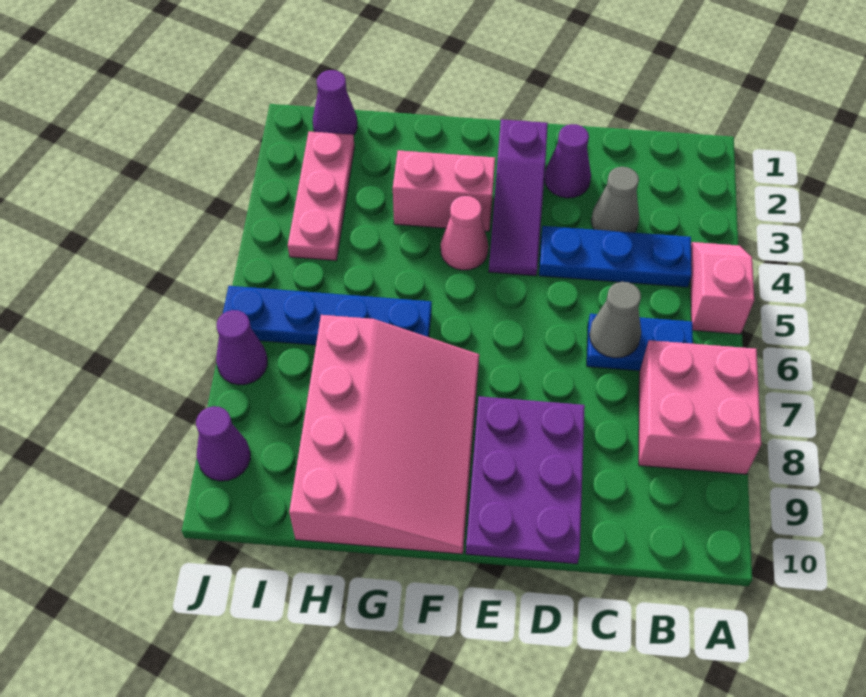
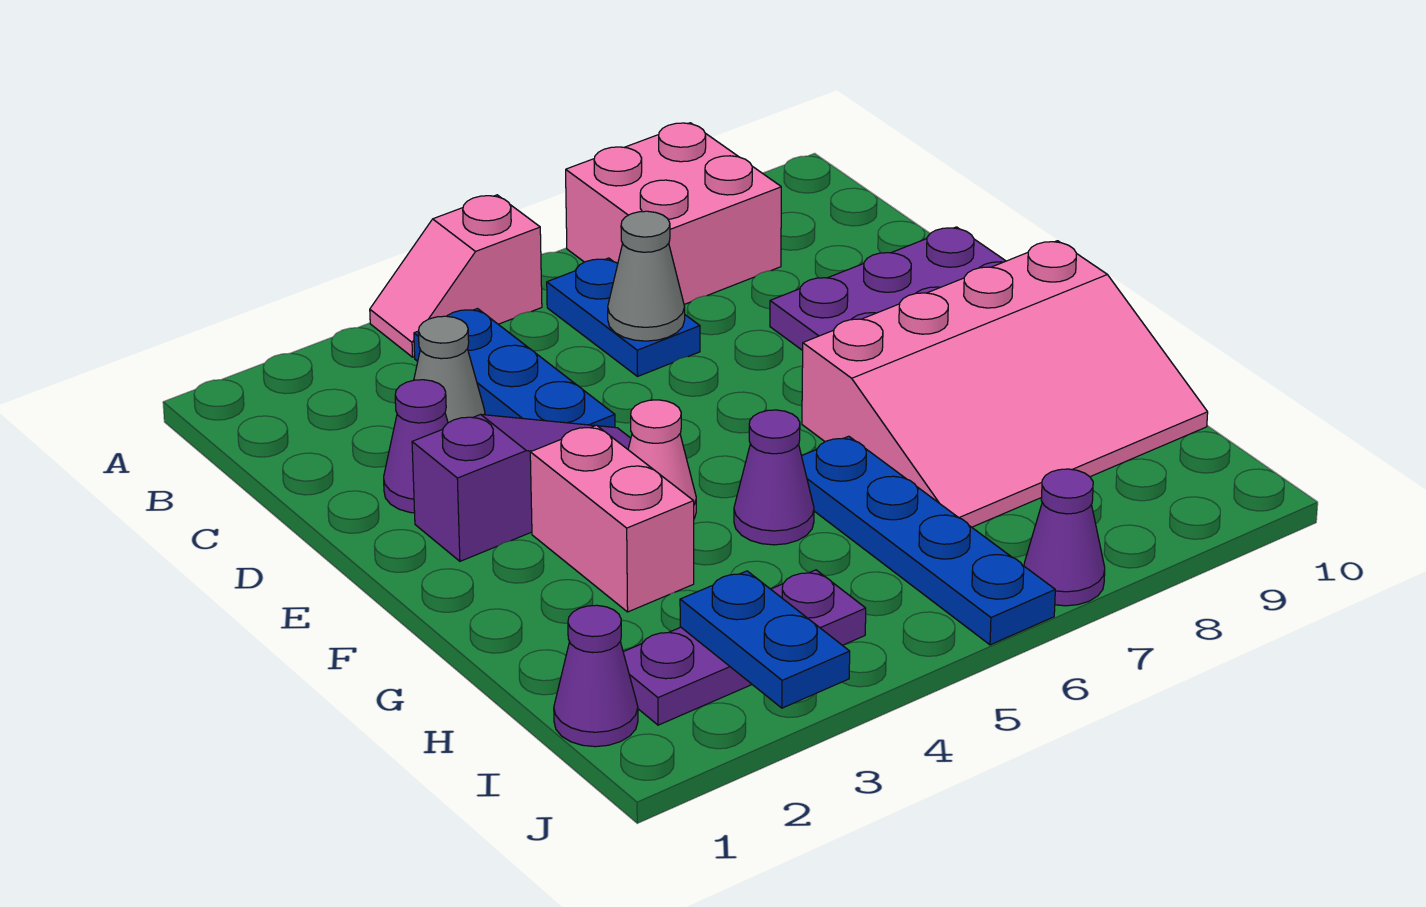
pink 3x4 slope [289,315,479,554] -> pink 3x4 slope turned to [802,241,1208,527]
pink 1x3 plate [288,132,355,261] -> purple 1x3 plate [623,570,866,725]
none -> blue 1x2 plate [680,571,850,708]
purple 1x1 cone [196,406,250,481] -> purple 1x1 cone moved to [734,410,814,545]

